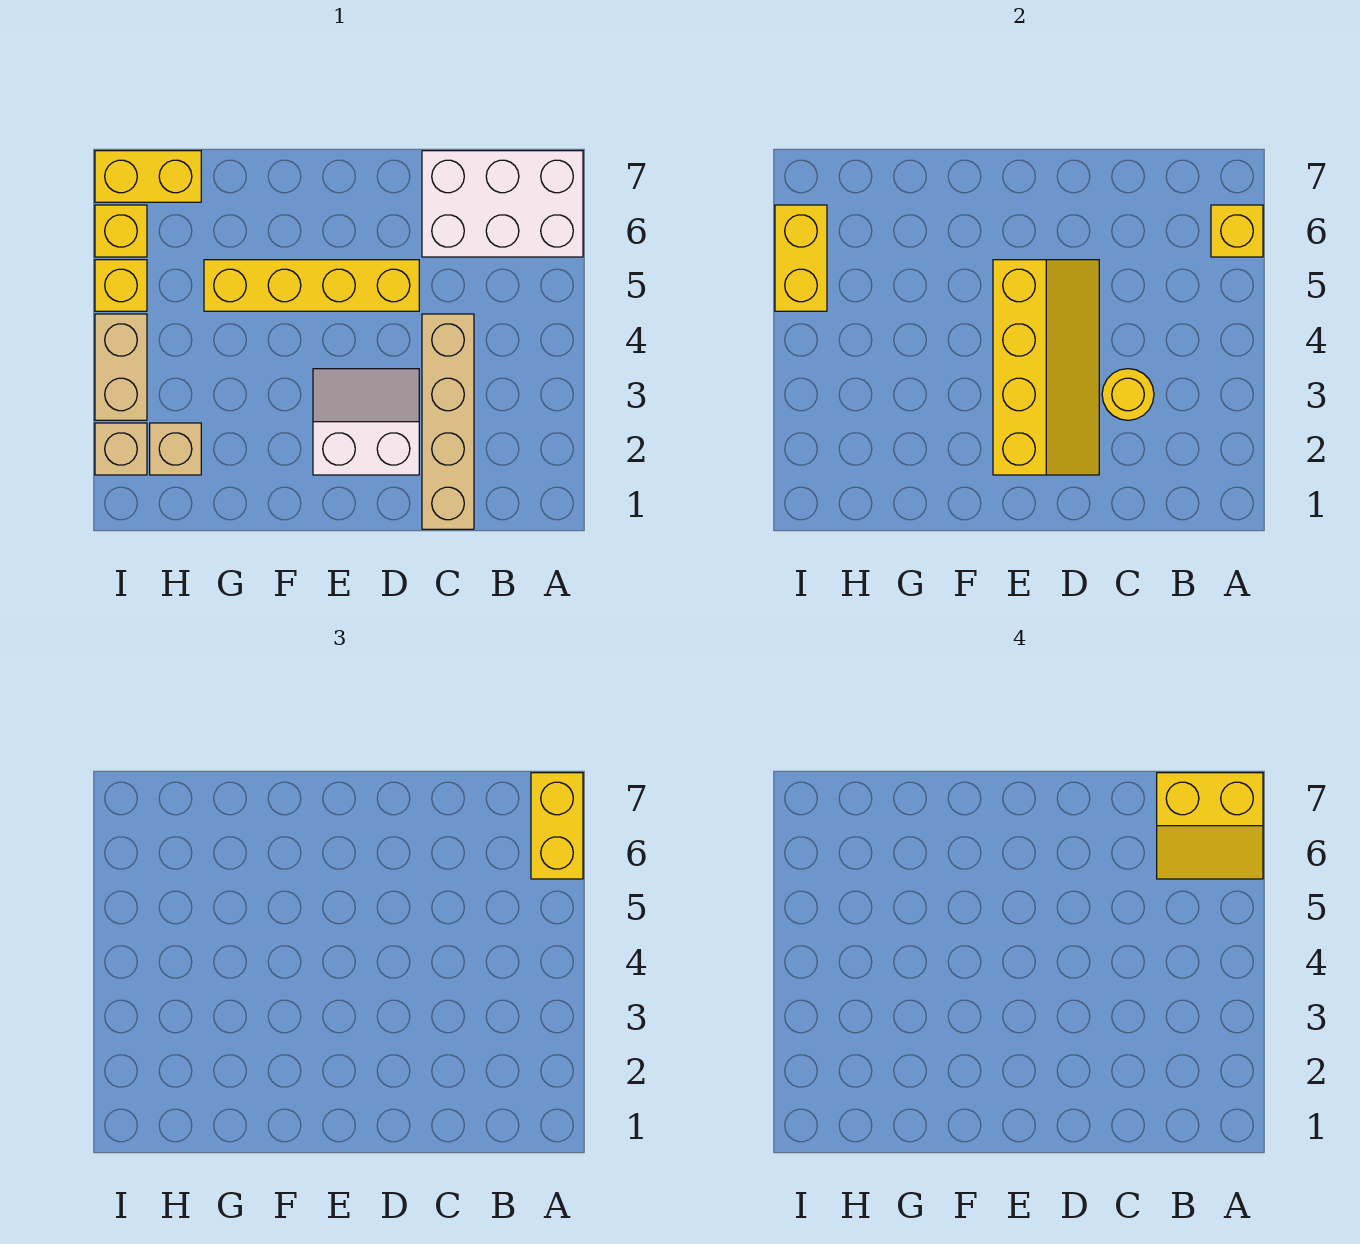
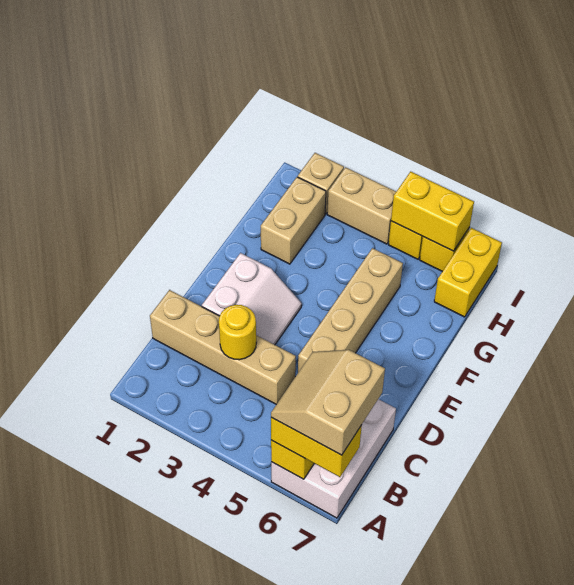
yellow 2x2 slope [1157,773,1263,879] -> tan 2x2 slope [271,350,385,455]
yellow 2x4 slope [993,260,1099,475] -> none
yellow 1x4 brick [204,260,419,311] -> tan 1x4 brick [298,248,403,372]
tan 1x1 brick [150,423,201,475] -> tan 1x2 brick [261,177,326,264]

